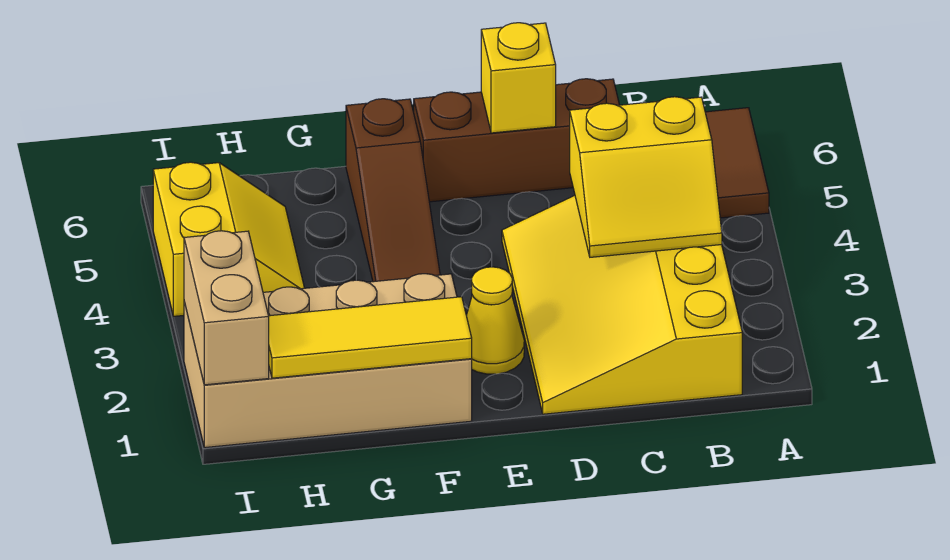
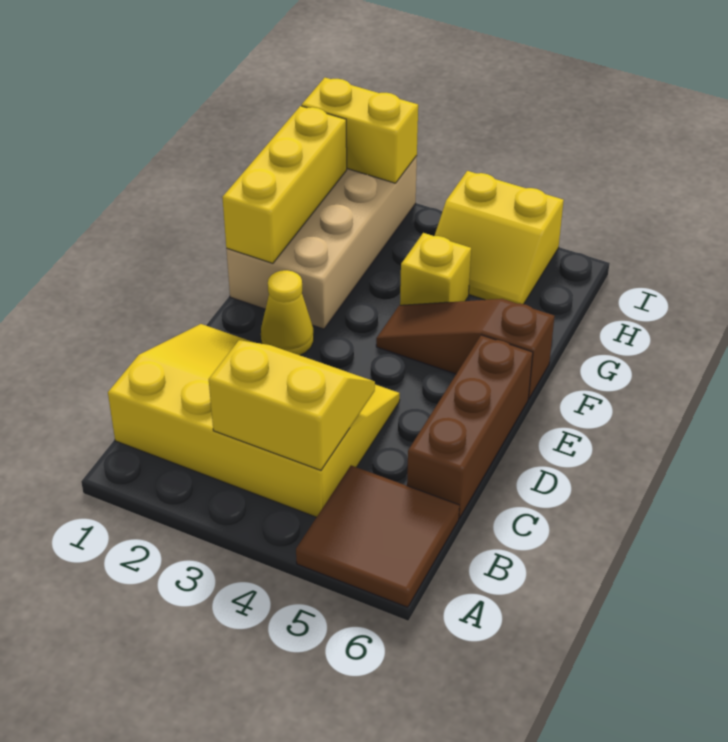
yellow 2x2 slope [570,97,722,257] -> yellow 2x2 slope turned to [209,340,375,470]
yellow 1x1 brick [481,23,556,133] -> yellow 1x1 brick moved to [400,233,471,305]
yellow 1x3 tile [269,297,472,378] -> yellow 1x3 brick [222,106,347,263]
tan 1x2 brick [184,231,269,385] -> yellow 1x2 brick [302,78,418,183]

